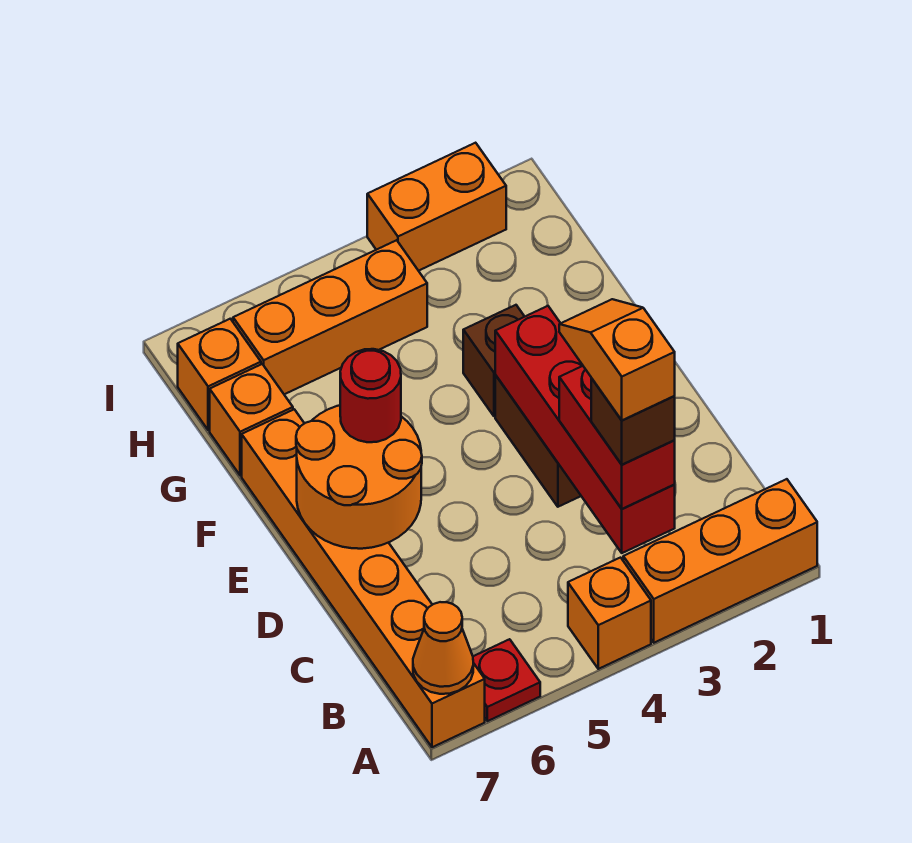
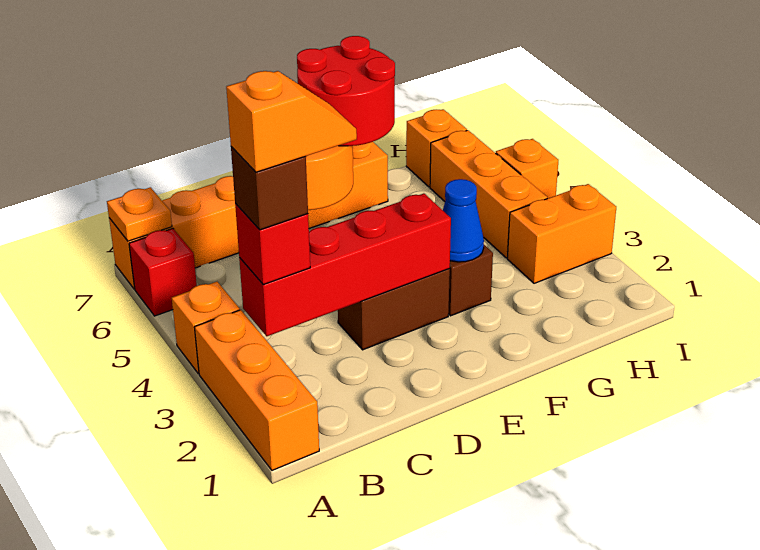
red 1x1 plate [473,639,540,721] -> red 1x1 brick [129,229,197,316]
orange 1x1 cone [413,602,473,694] -> orange 1x1 plate [107,187,172,241]
red 1x2 brick [559,366,675,509] -> red 1x1 brick [235,204,310,285]
red 1x1 round brick [340,349,401,442] -> red 2x2 round brick [297,36,395,146]
none -> blue 1x1 cone [443,179,484,262]
orange 1x1 brick [210,364,293,475] -> orange 1x1 brick moved to [496,139,558,199]
orange 1x2 brick [367,143,506,271] -> orange 1x2 brick turned to [507,184,616,283]

